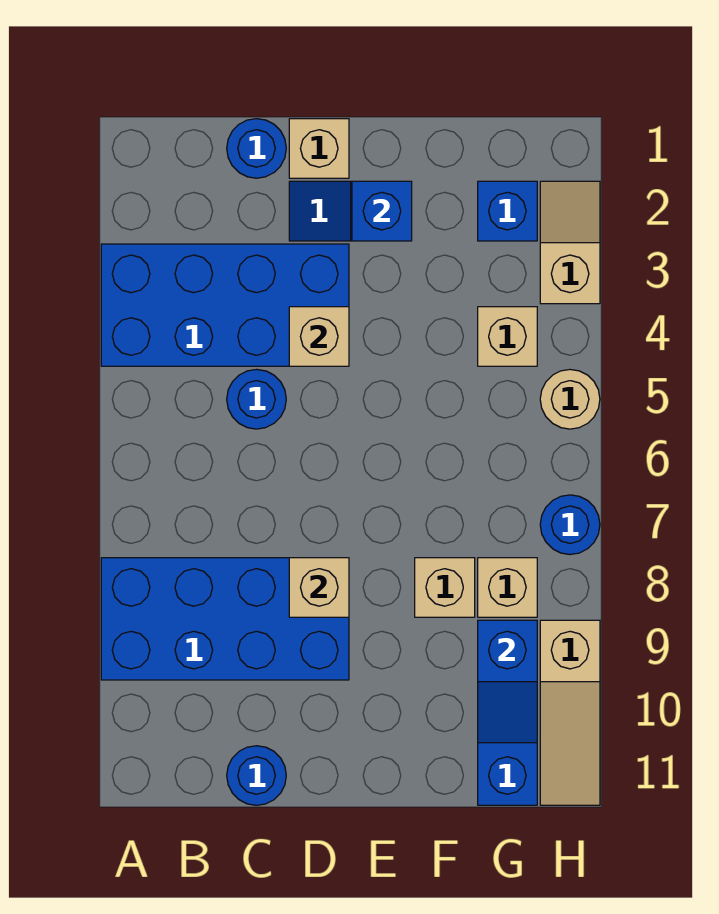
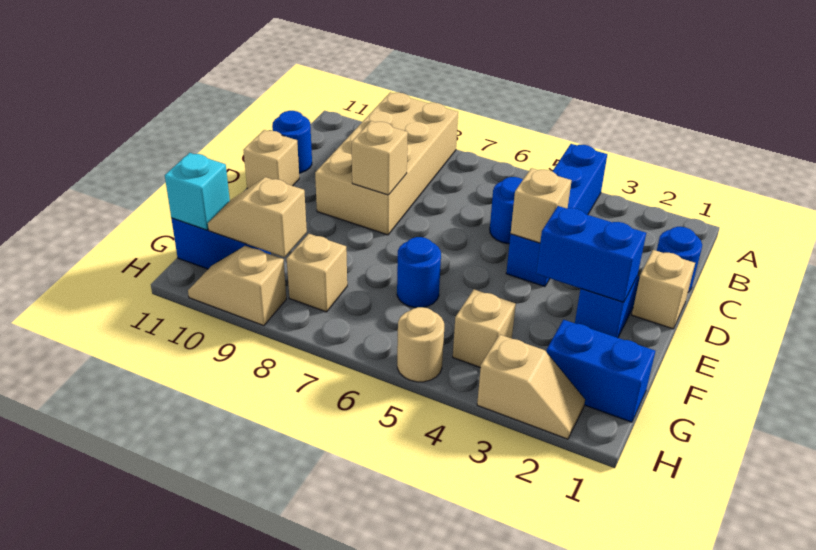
blue 2x4 brick [101,244,349,366] -> blue 1x4 brick [506,144,607,287]
blue 2x4 brick [101,558,349,680] -> tan 2x4 brick [315,93,458,235]
blue 1x1 brick [352,181,412,241] -> blue 1x2 brick [536,206,646,302]
tan 1x1 brick [415,558,475,617] -> tan 1x1 brick moved to [244,130,299,189]
blue 1x1 brick [478,181,537,241] -> blue 1x2 brick [547,320,655,422]
blue 1x2 slope [478,620,537,743] -> tan 1x2 slope [208,177,307,257]
none -> cyan 1x1 brick [165,153,230,230]
blue 1x1 round brick [540,495,600,555] -> blue 1x1 round brick moved to [397,237,441,308]
tan 1x3 slope [540,620,600,805] -> tan 1x2 slope [188,246,286,326]

